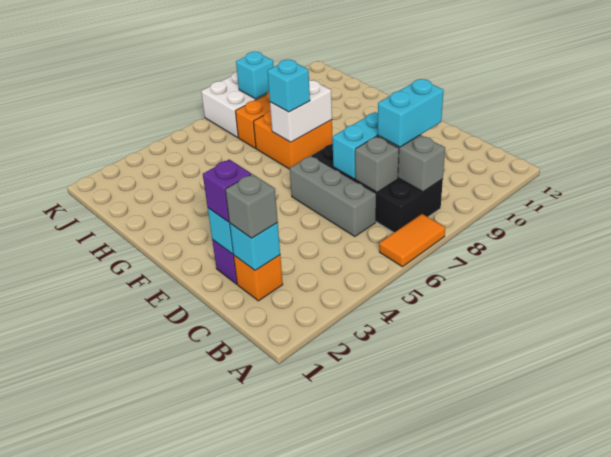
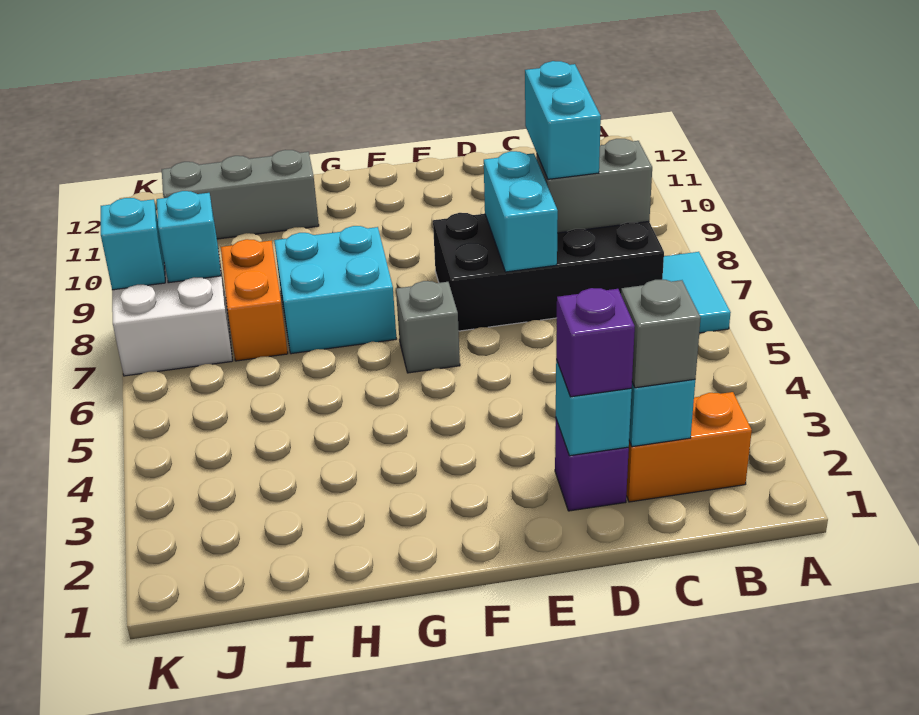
orange 1x2 tile [379,214,445,267] -> cyan 1x2 tile [662,252,731,333]
orange 1x1 brick [234,255,283,301] -> orange 1x2 brick [626,392,752,502]
grey 1x3 brick [290,156,376,237] -> grey 1x3 brick moved to [162,150,319,239]
grey 1x1 brick [355,136,399,192] -> grey 1x1 brick moved to [396,281,460,373]
orange 2x2 brick [253,111,333,169] -> cyan 2x2 brick [274,226,396,354]
white 1x2 brick [270,80,332,142] -> none
cyan 1x1 brick [267,60,310,112] -> cyan 1x1 brick moved to [101,198,165,290]

